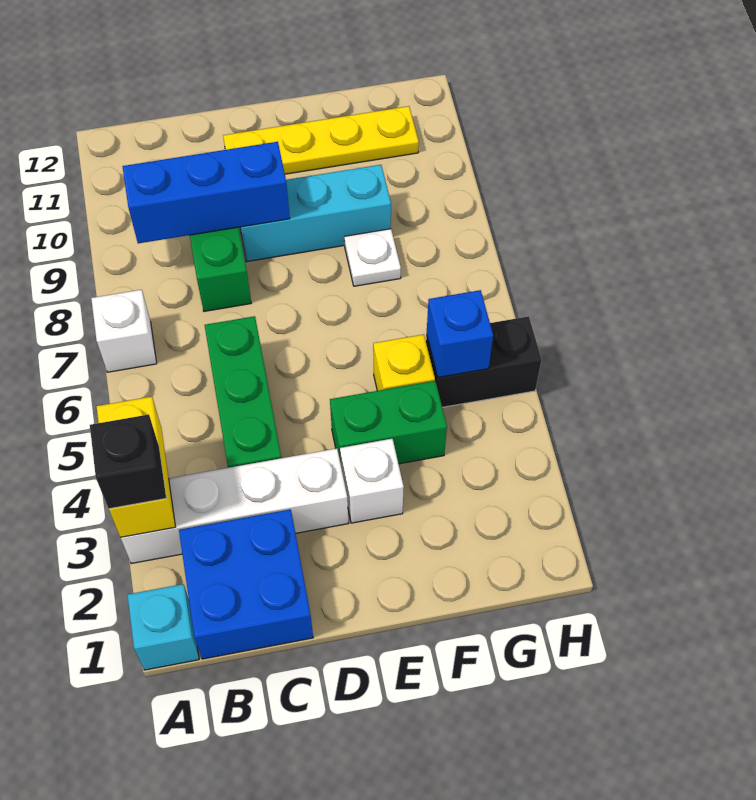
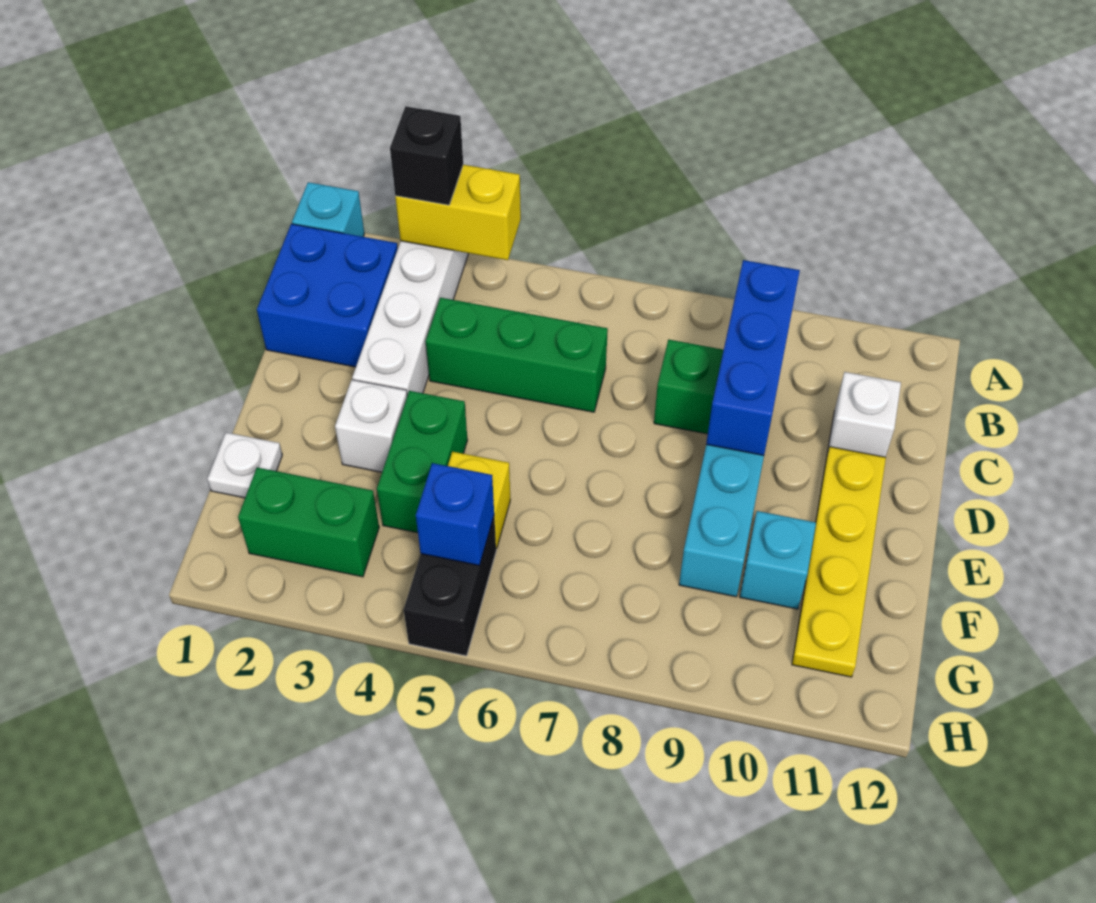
white 1x1 brick [91,290,157,372] -> white 1x1 brick moved to [827,372,901,457]
white 1x1 plate [344,229,401,286] -> white 1x1 plate moved to [207,432,282,498]
none -> cyan 1x1 brick [740,511,816,609]
none -> green 1x2 brick [238,468,379,577]

